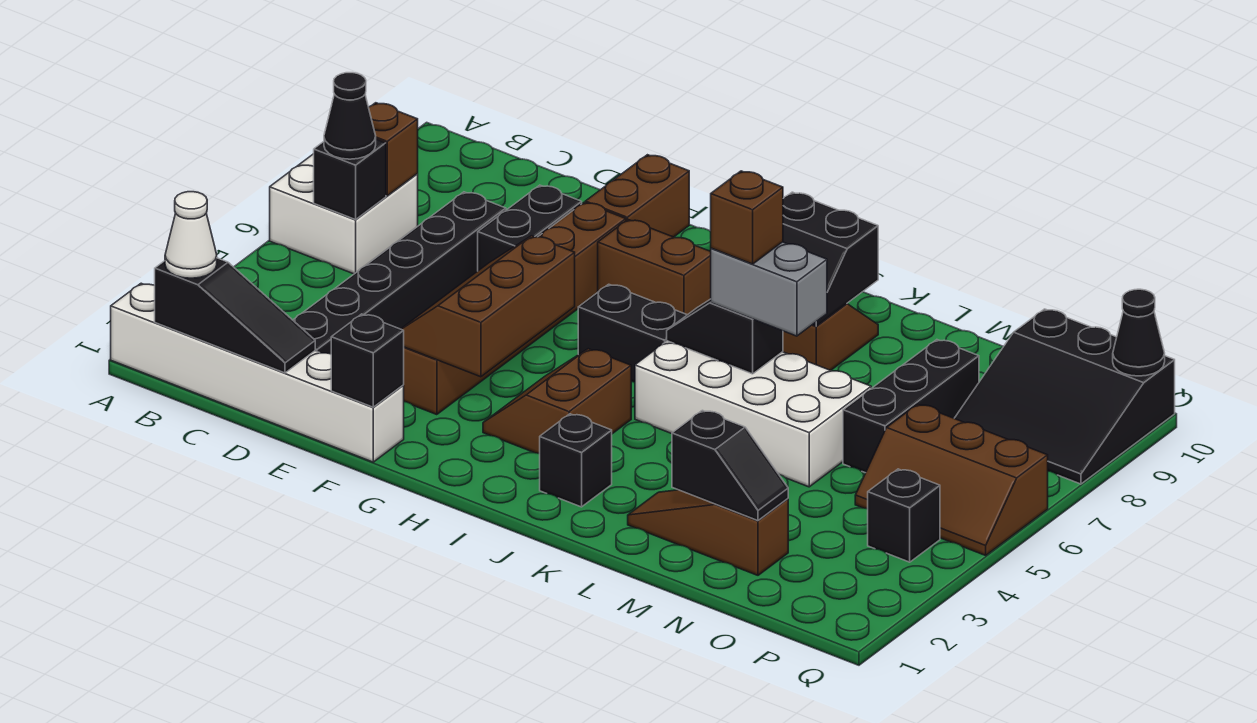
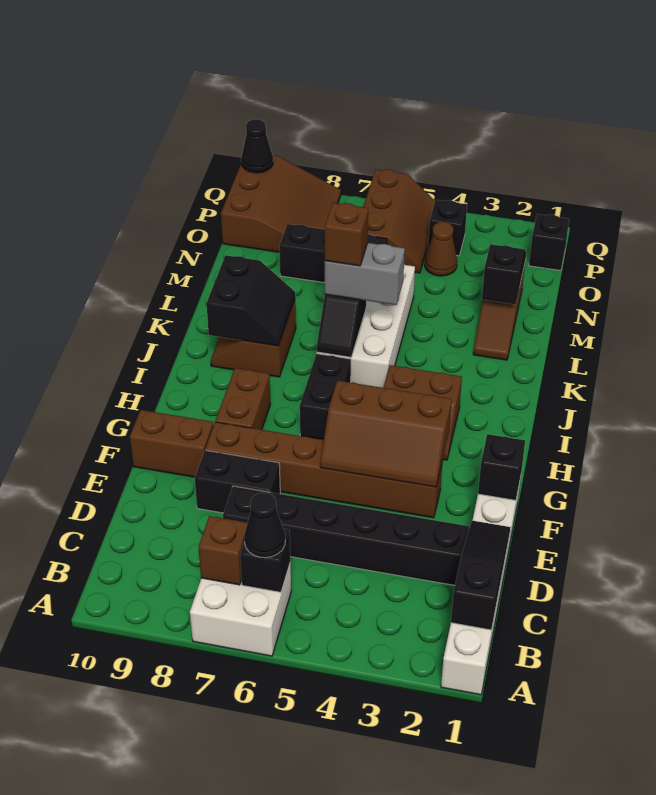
white 1x1 cone [165,192,217,278] -> none
black 1x1 brick [540,414,612,507] -> black 1x1 brick moved to [529,214,569,270]
grey 1x2 brick [711,242,827,336] -> grey 1x2 brick turned to [325,243,405,305]
none -> brown 1x1 cone [425,222,457,276]
black 3x3 slope [954,309,1175,484] -> brown 3x3 slope [221,155,341,252]

